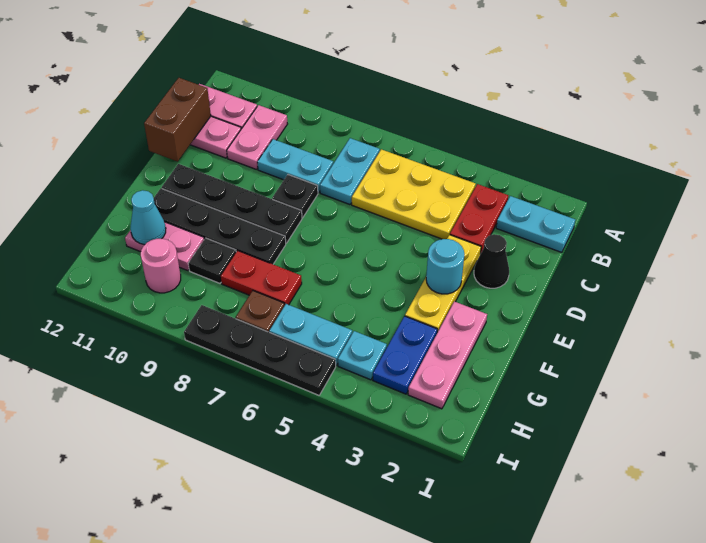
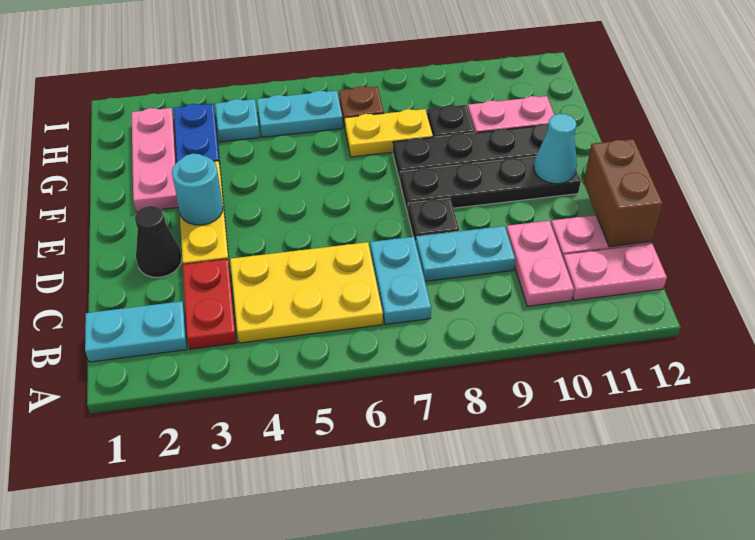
red 1x2 plate [221,251,302,306] -> yellow 1x2 plate [345,109,433,157]
cyan 1x1 cone [130,190,166,245] -> cyan 1x1 cone moved to [534,114,577,184]
pink 1x1 round brick [141,239,181,293] -> none
black 1x4 plate [184,305,336,395] -> none

